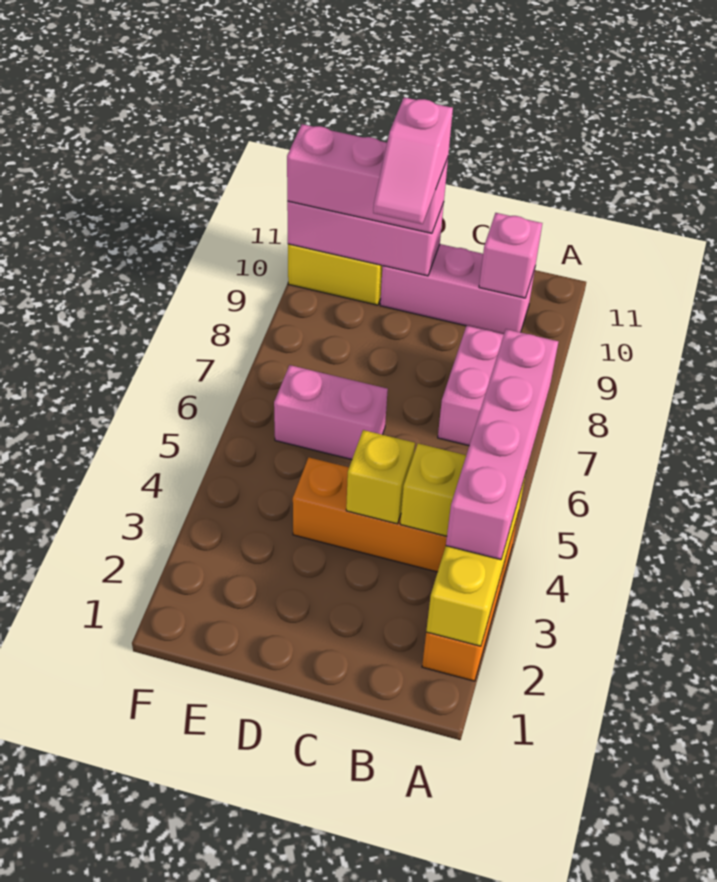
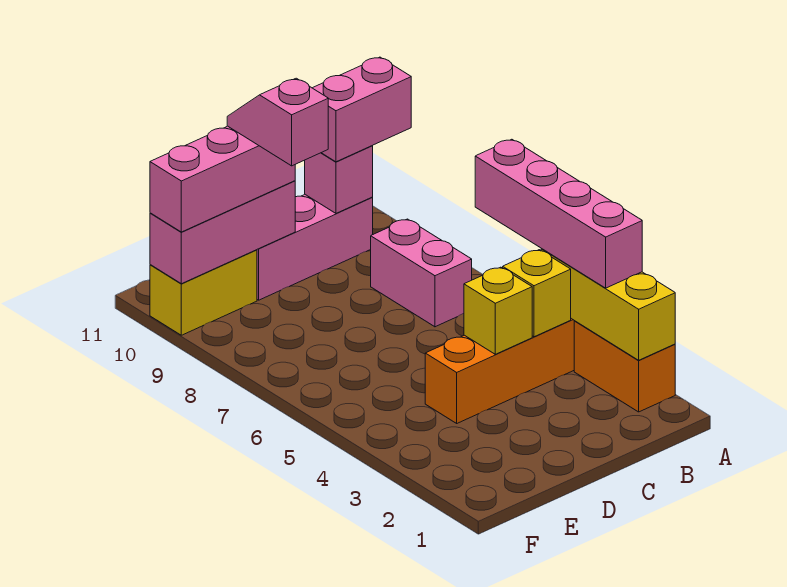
pink 1x2 brick [274,365,388,459] -> pink 1x2 brick moved to [313,57,411,162]
pink 1x2 slope [373,97,453,224] -> pink 1x2 slope turned to [227,78,328,166]

